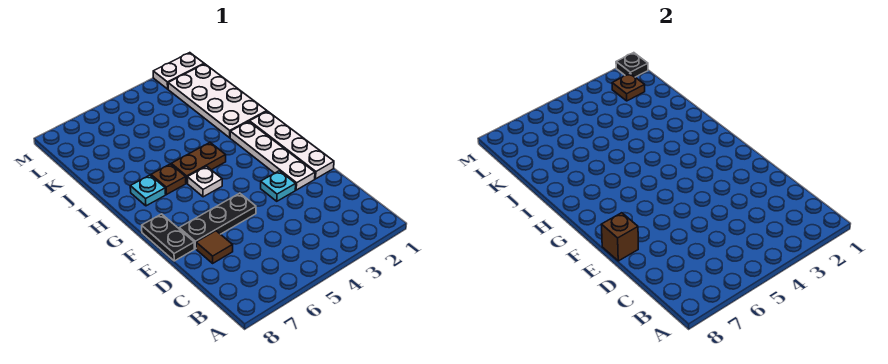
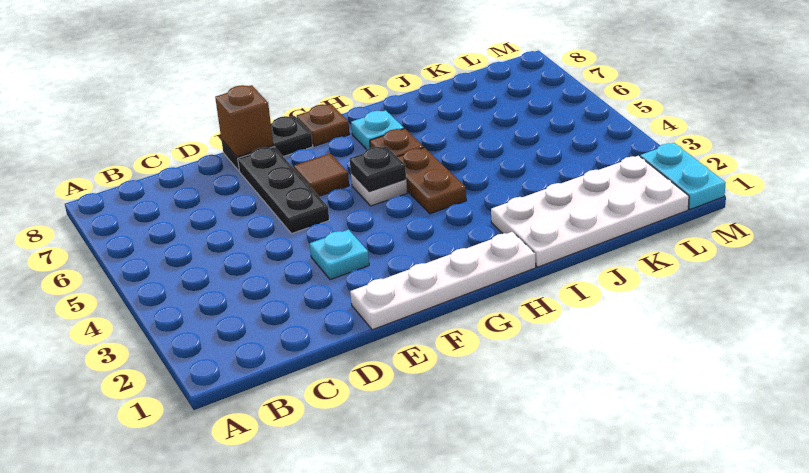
brown 1x1 tile [196,231,233,263] -> brown 1x1 tile moved to [294,154,349,196]
white 1x4 plate [230,121,315,190] -> none
brown 1x1 plate [612,74,645,101] -> brown 1x1 plate moved to [297,104,350,146]
white 1x2 plate [153,53,204,89] -> cyan 1x2 plate [640,143,726,209]
black 1x1 plate [616,53,648,77] -> black 1x1 plate moved to [350,146,406,192]

